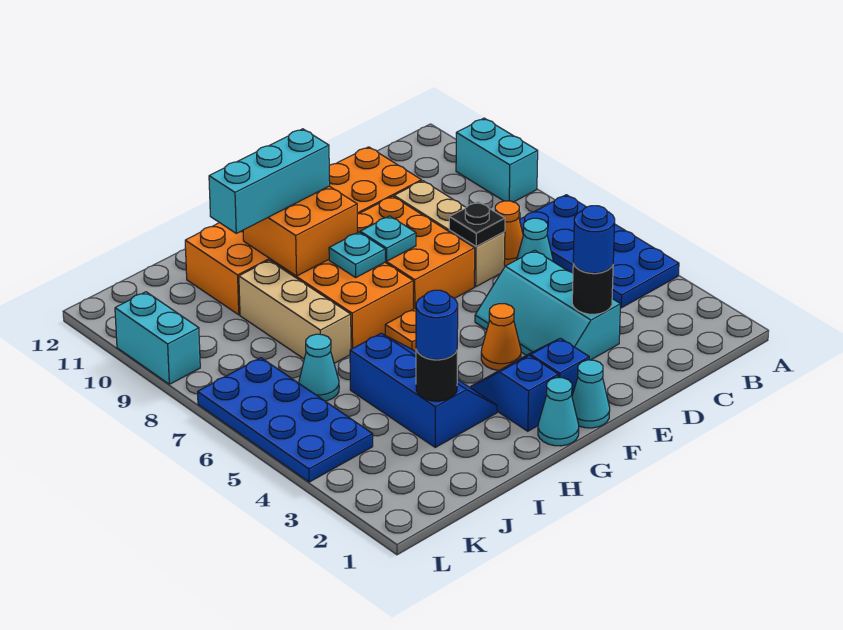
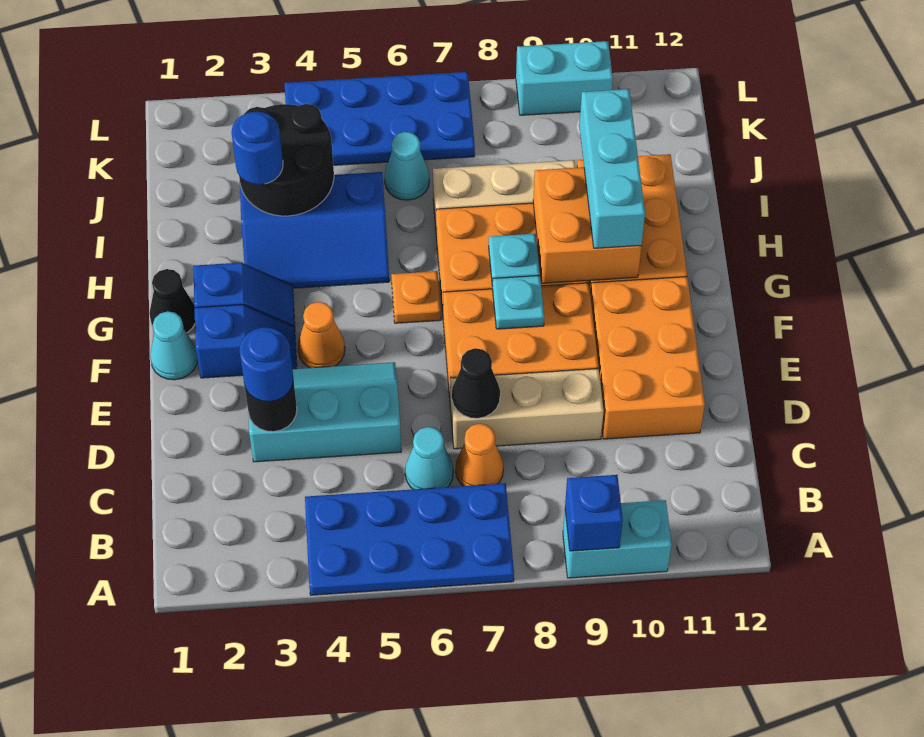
none -> blue 1x1 brick [565,475,623,551]
black 1x1 plate [449,202,505,246] -> black 1x1 cone [452,348,500,418]
cyan 1x1 cone [538,378,579,446] -> black 1x1 cone [149,269,195,333]
black 1x1 round brick [416,350,457,401] -> black 2x2 round brick [239,104,334,216]

